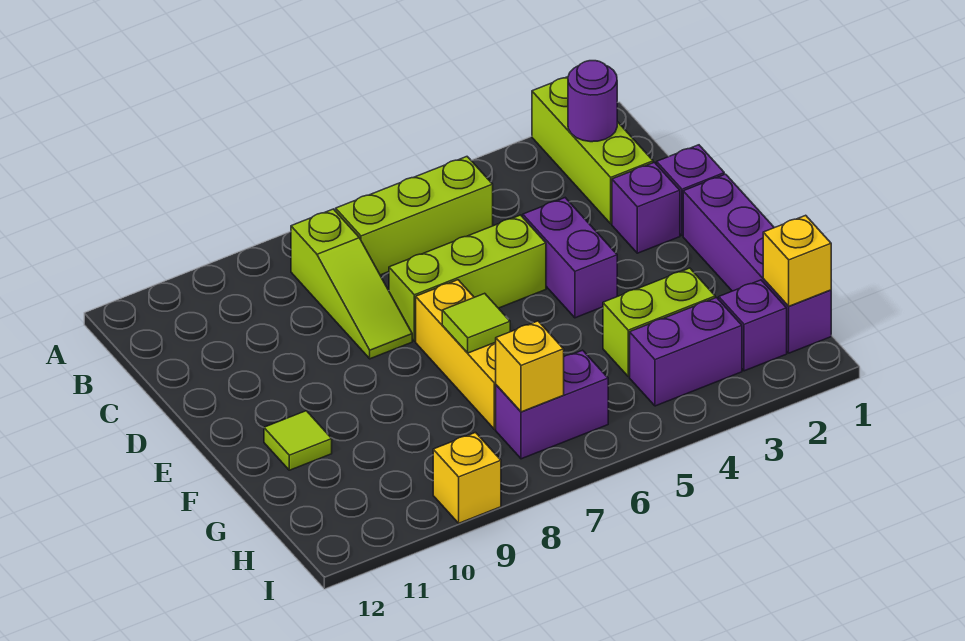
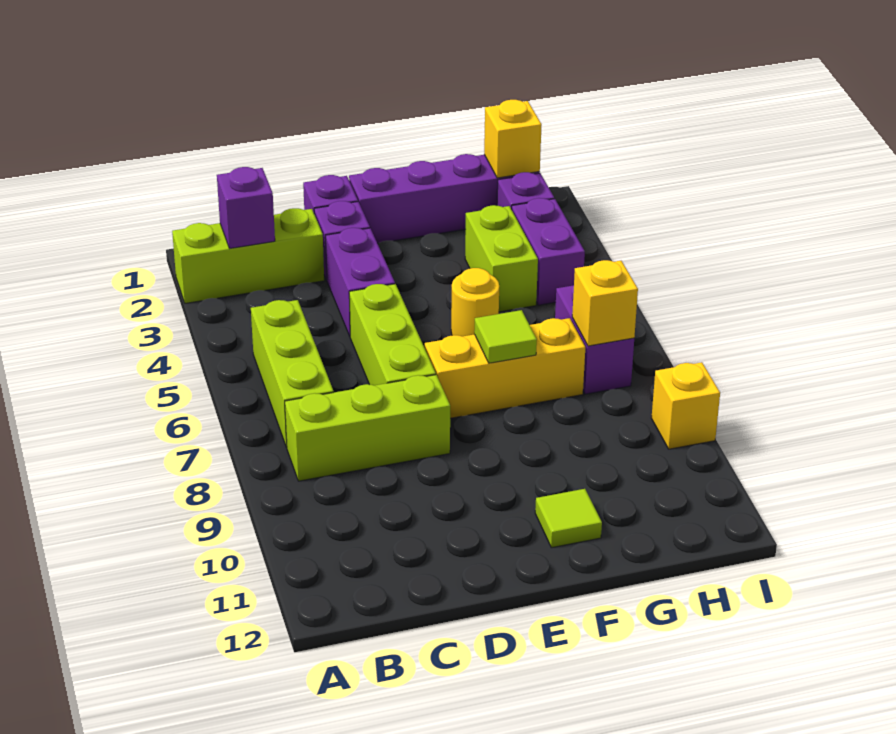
purple 1x1 round brick [568,61,617,142] -> purple 1x1 brick [217,167,275,248]
lime 1x3 slope [291,209,412,359] -> lime 1x3 brick [285,375,450,481]
purple 1x2 brick [523,198,617,318] -> purple 1x2 brick turned to [326,228,395,336]
none -> yellow 1x1 round brick [451,268,499,336]

